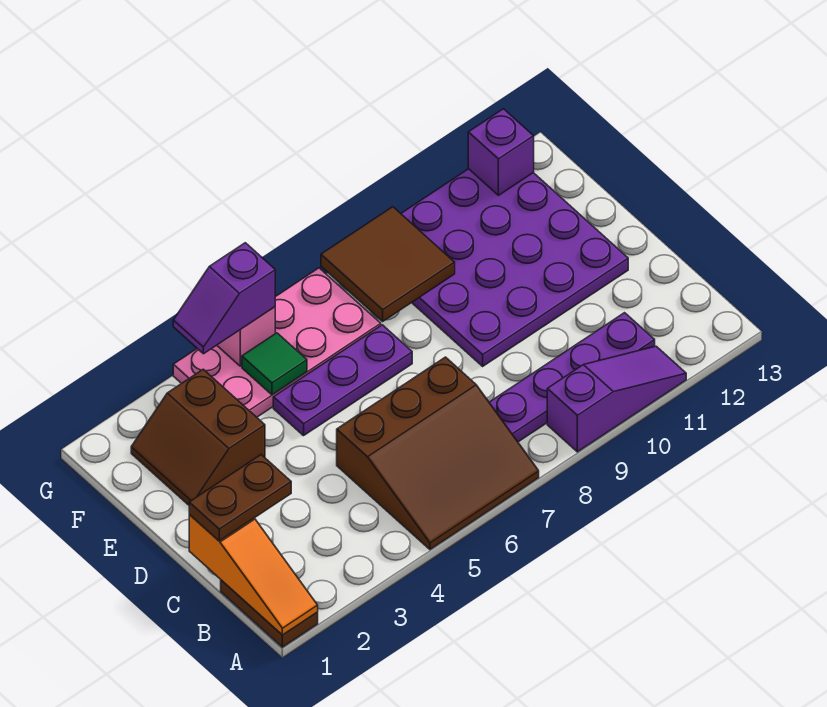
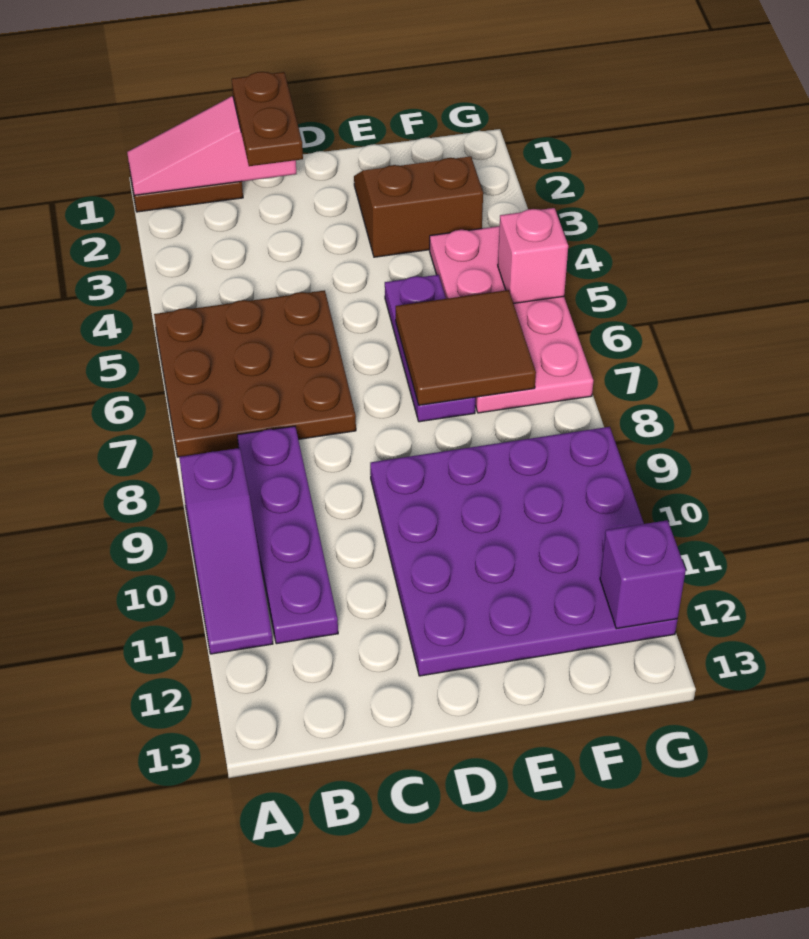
orange 1x3 slope [189,515,318,635] -> pink 1x3 slope [127,96,296,195]
brown 3x3 slope [337,357,539,549] -> brown 3x3 plate [154,290,356,457]
green 1x1 tile [242,333,307,395] -> none
brown 2x2 tile [321,207,455,321] -> brown 2x2 tile moved to [396,290,536,405]
purple 1x2 slope [173,243,275,354] -> none

